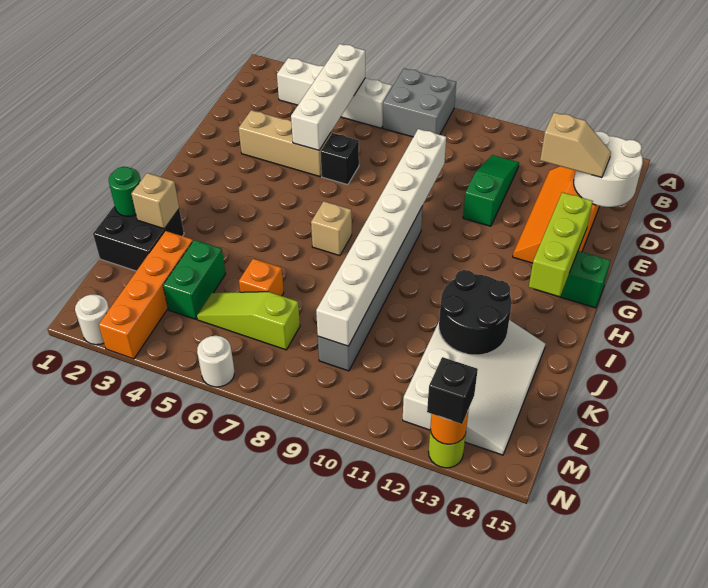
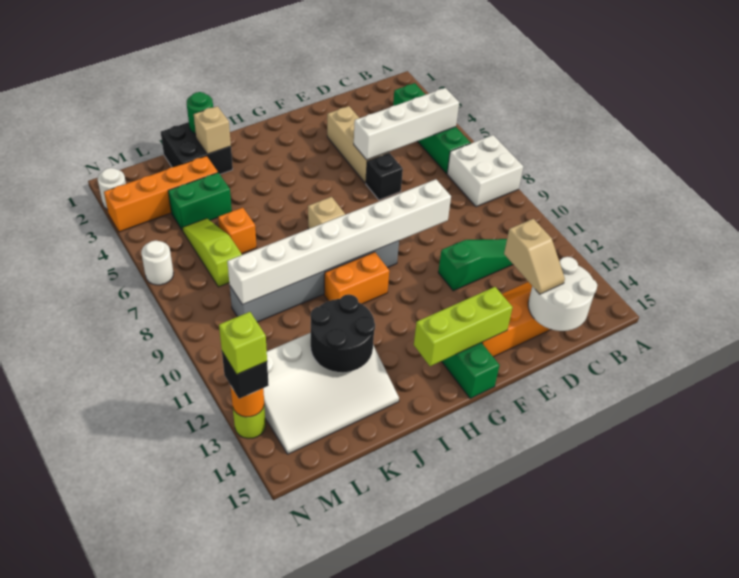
grey 2x2 brick [383,68,456,137] -> white 2x2 brick [447,135,523,207]
white 1x4 brick [277,58,392,128] -> green 1x4 brick [393,83,471,174]
none -> orange 1x2 brick [324,252,389,304]
none -> lime 1x1 brick [219,312,267,374]

